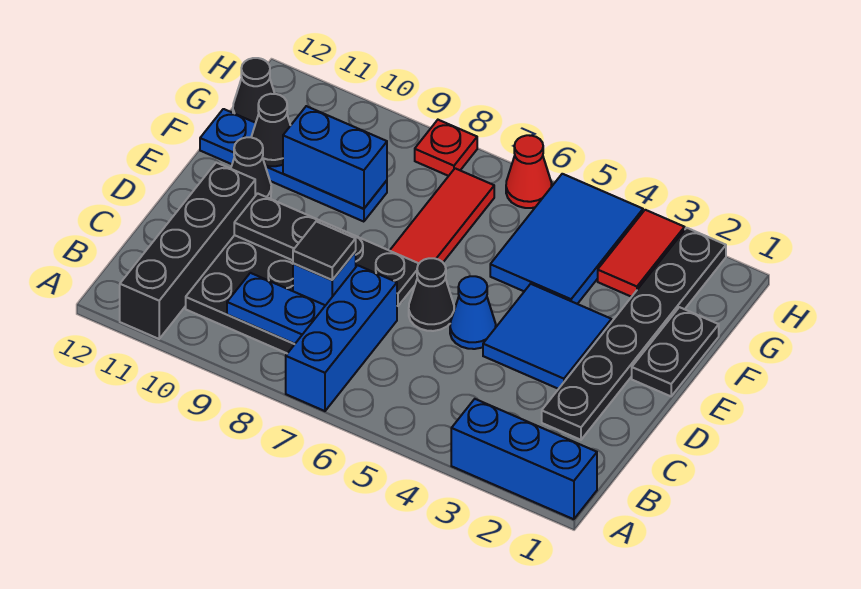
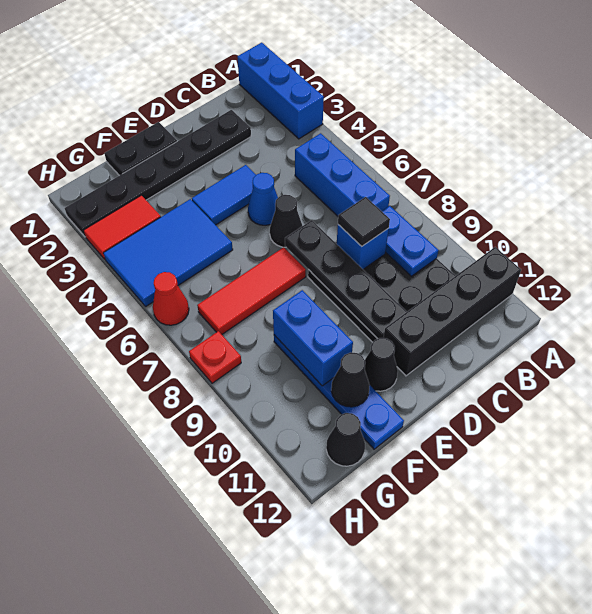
blue 1x3 brick [286,265,397,411] -> blue 1x3 brick turned to [295,133,390,216]
blue 2x2 tile [483,284,612,389] -> blue 1x2 tile [192,165,256,225]

